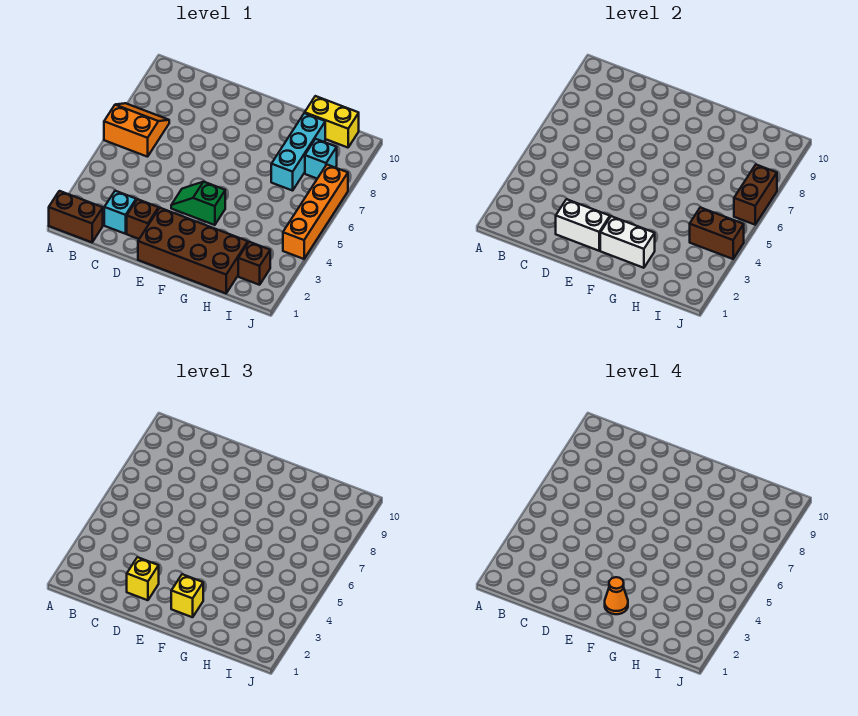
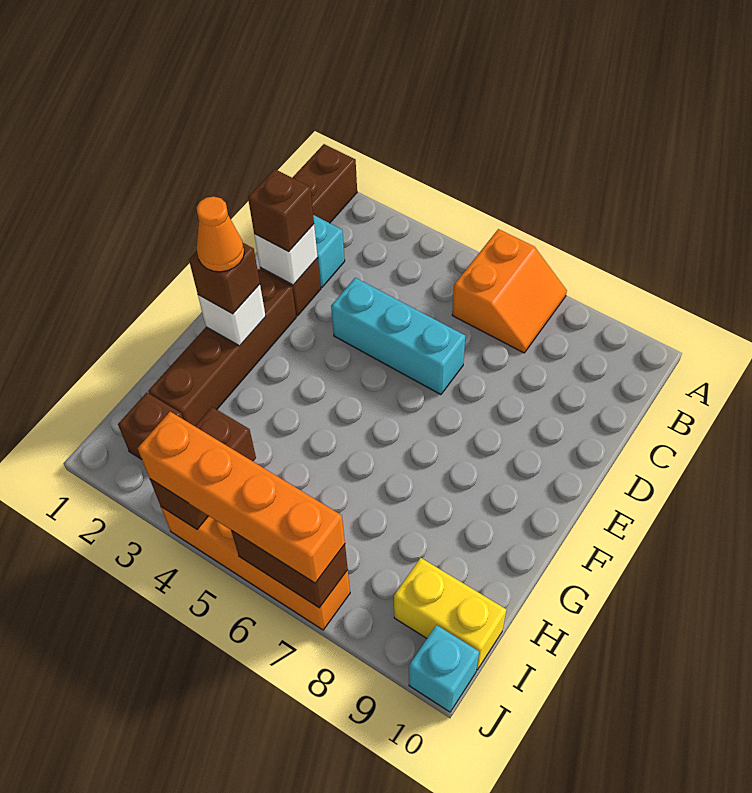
white 1x2 brick [556,199,610,251] -> white 1x1 brick [254,224,318,285]
yellow 1x1 brick [127,557,159,600] -> brown 1x1 brick [248,169,314,251]
brown 2x4 brick [138,208,248,293] -> brown 1x4 brick [148,269,296,426]
green 1x2 slope [171,182,225,225] -> none
white 1x2 brick [600,216,655,268] -> white 1x1 brick [198,284,266,346]
yellow 1x1 brick [171,574,203,617] -> brown 1x1 brick [189,243,260,314]
cyan 1x3 brick [271,113,325,191] -> cyan 1x3 brick moved to [331,278,465,395]
yellow 1x2 brick [305,96,359,148] -> yellow 1x2 brick turned to [394,558,506,670]
cyan 1x1 brick [305,139,337,179] -> cyan 1x1 brick moved to [409,625,479,712]
none -> orange 1x4 brick [138,412,345,583]

